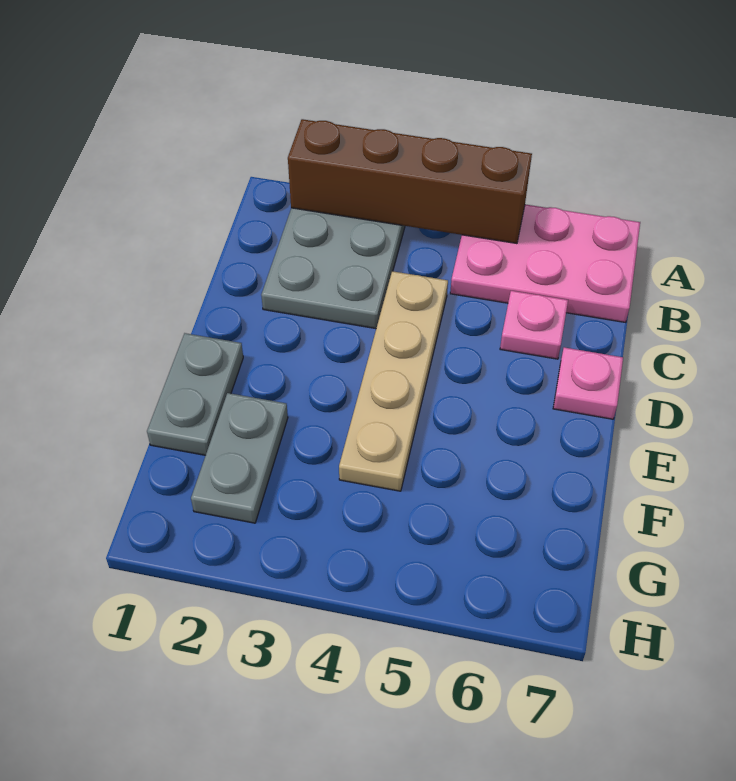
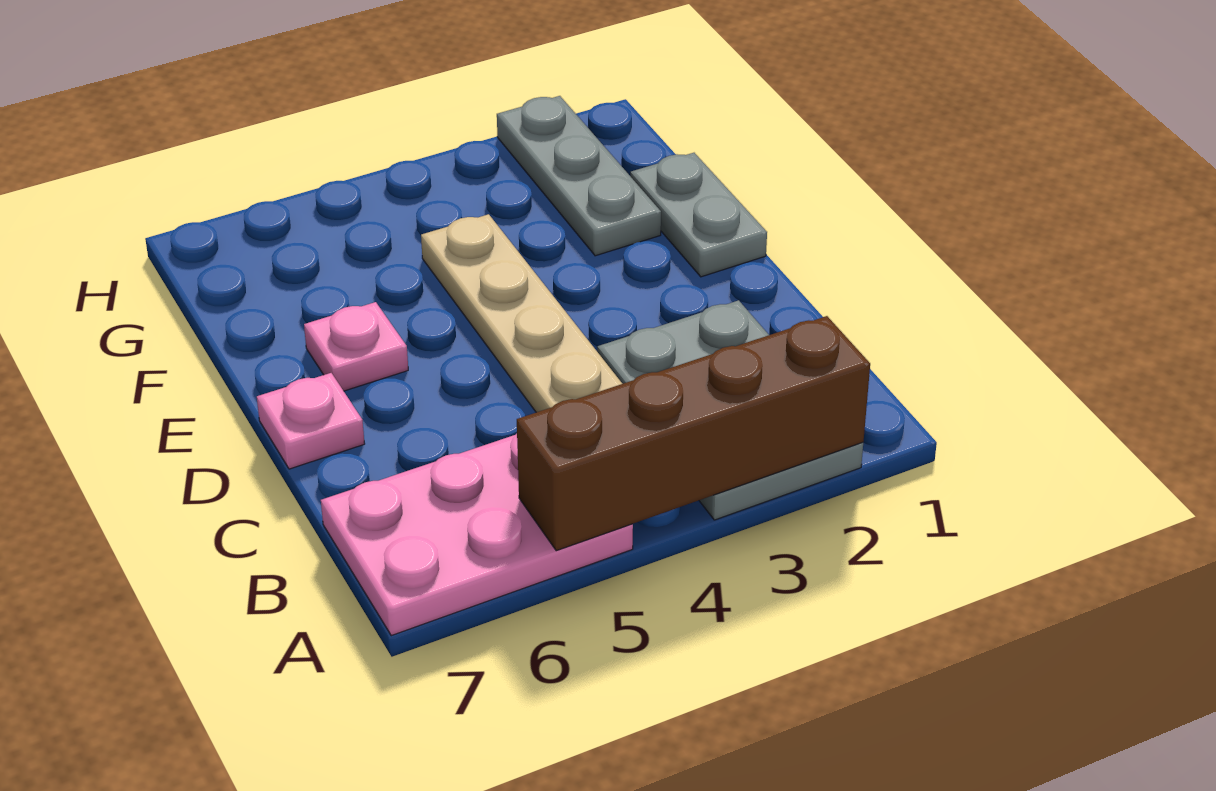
pink 1x1 plate [500,291,568,359] -> pink 1x1 plate moved to [304,302,408,391]
grey 1x2 plate [191,393,288,523] -> grey 1x3 plate [497,96,661,256]

